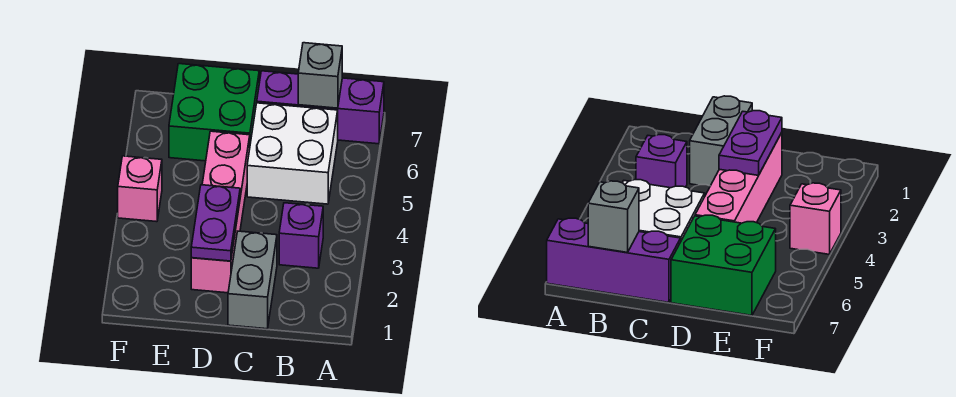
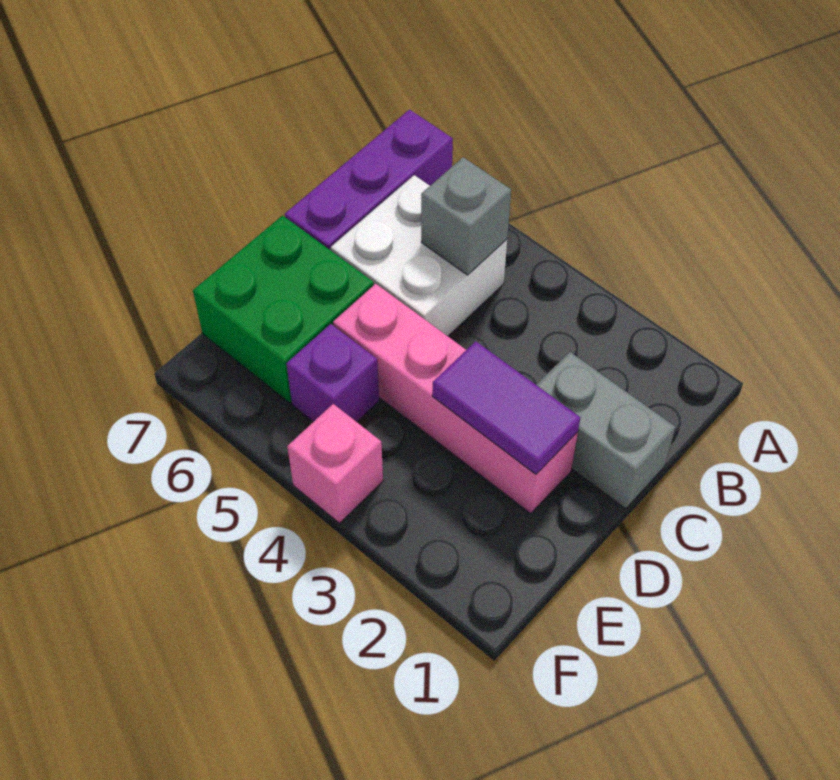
purple 1x1 brick [279,203,323,268] -> purple 1x1 brick moved to [286,324,379,422]
grey 1x1 brick [298,43,342,108] -> grey 1x1 brick moved to [421,157,511,275]
purple 1x2 plate [191,185,240,261] -> purple 1x2 tile [432,341,580,474]

